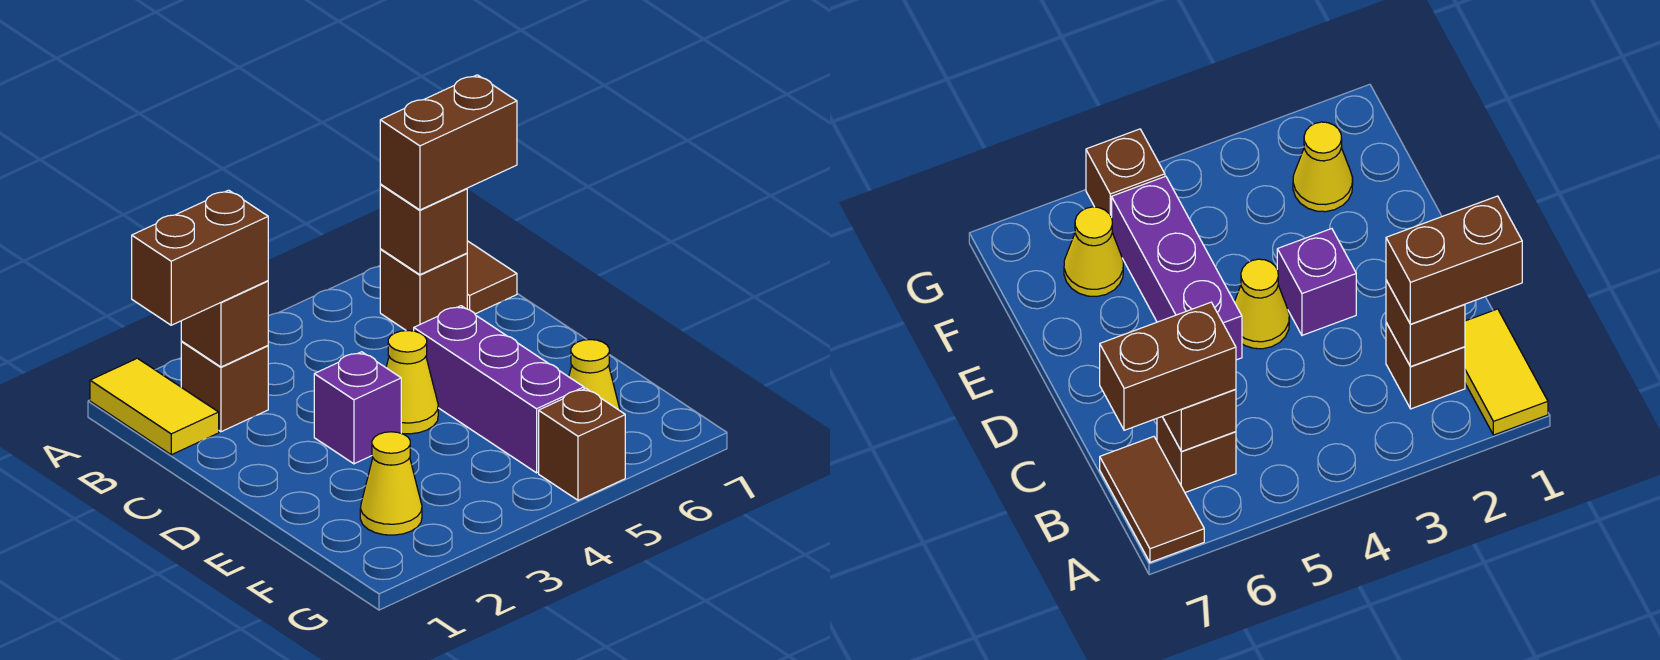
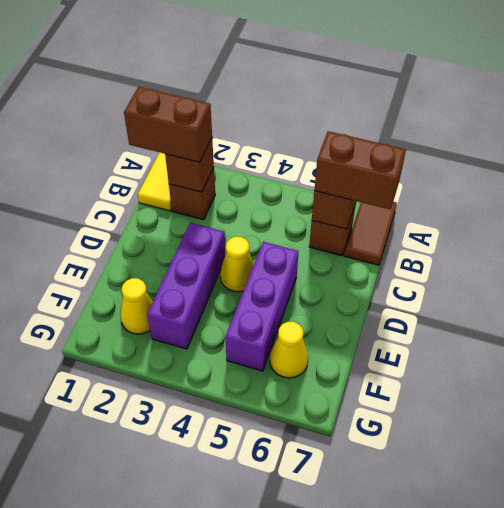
purple 1x1 brick [314,352,401,464] -> purple 1x3 brick [147,223,225,349]
brown 1x1 brick [539,388,625,500] -> none

